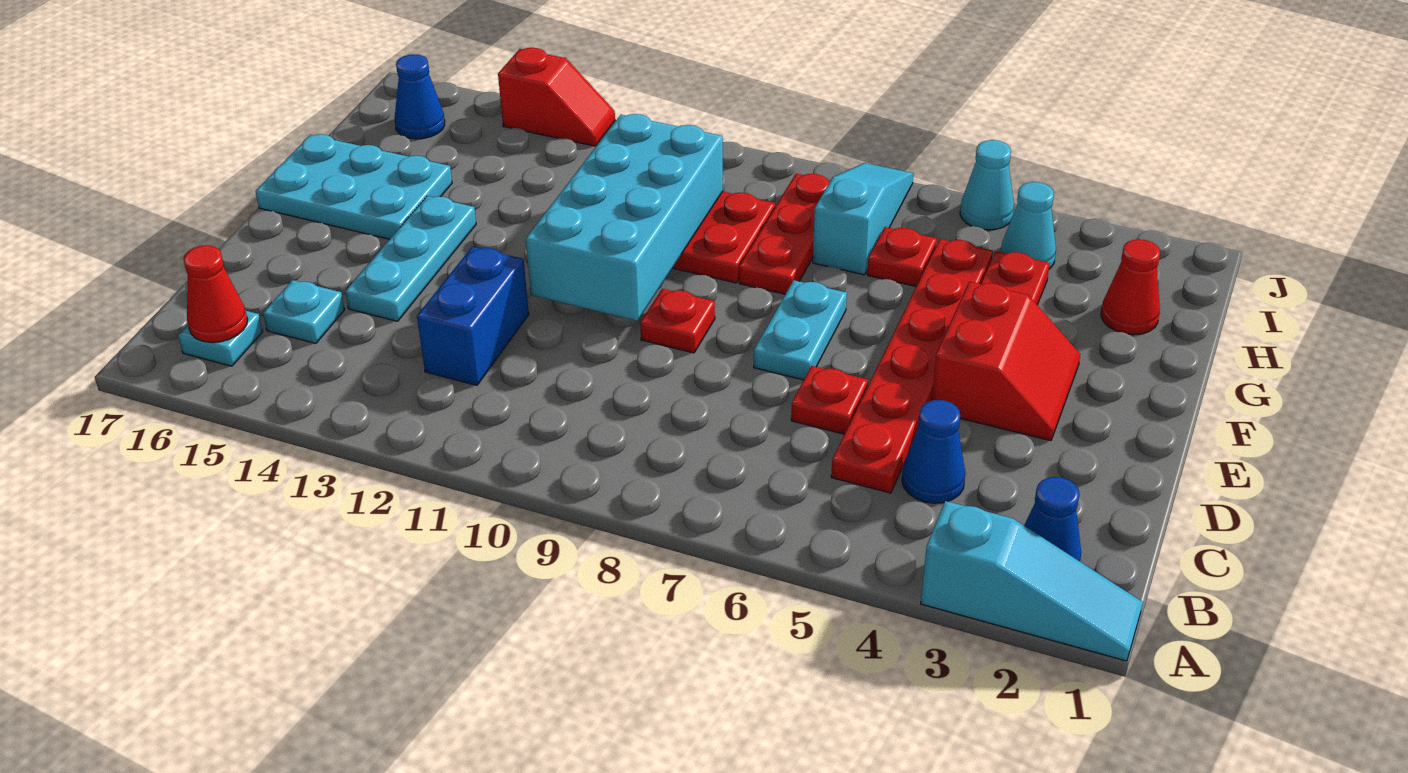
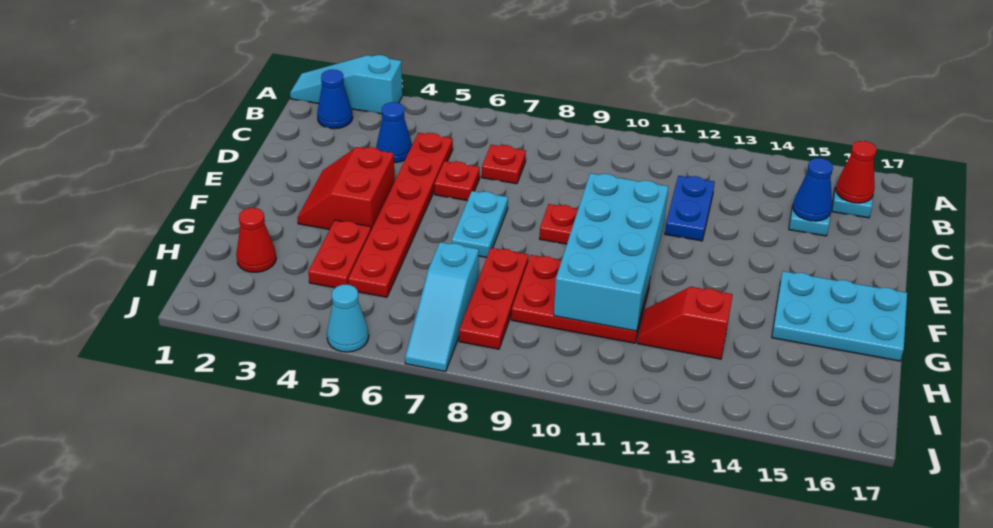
blue 1x2 brick [417,247,529,385] -> blue 1x2 plate [665,176,715,241]
cyan 1x3 plate [345,196,476,321] -> none
red 1x1 plate [867,227,937,286] -> red 1x1 plate moved to [482,145,526,184]
cyan 1x1 cone [1001,182,1056,269] -> none
blue 1x1 cone [395,54,445,139] -> blue 1x1 cone moved to [793,158,833,221]
red 1x2 slope [498,48,615,146] -> red 1x2 slope moved to [637,287,733,359]

